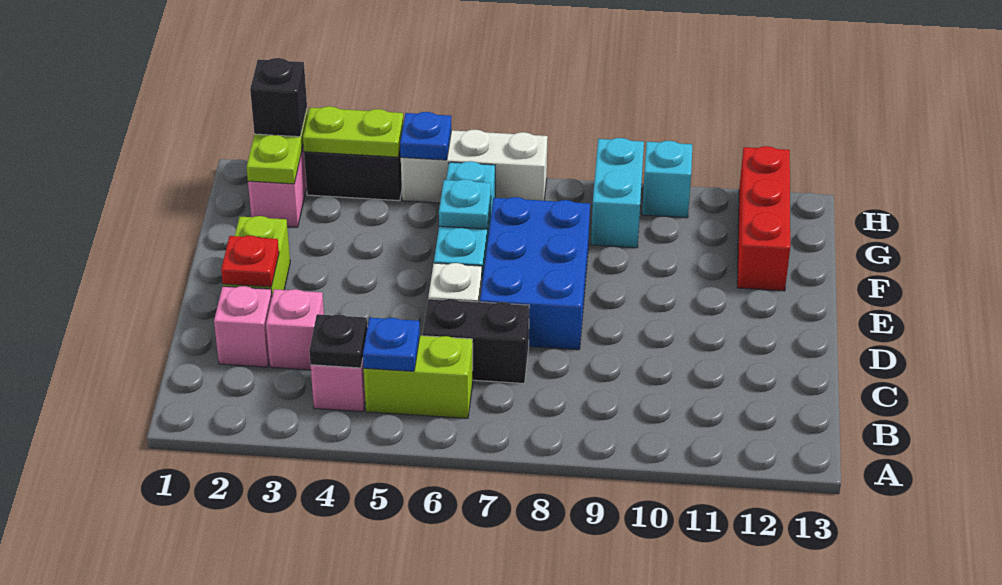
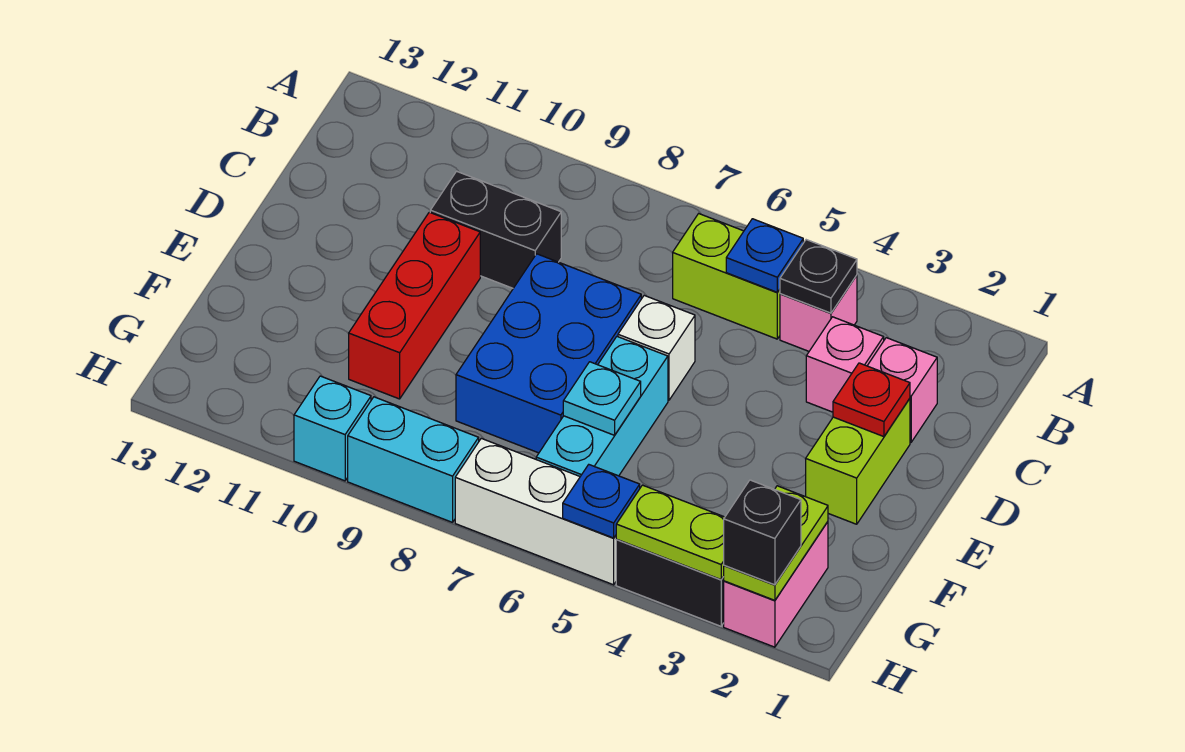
black 1x2 brick [423,299,529,383] -> black 1x2 brick moved to [430,171,561,288]
red 1x3 brick [737,146,790,291] -> red 1x3 brick moved to [349,212,480,399]
cyan 1x2 brick [591,138,644,248] -> cyan 1x2 brick turned to [348,397,479,522]

